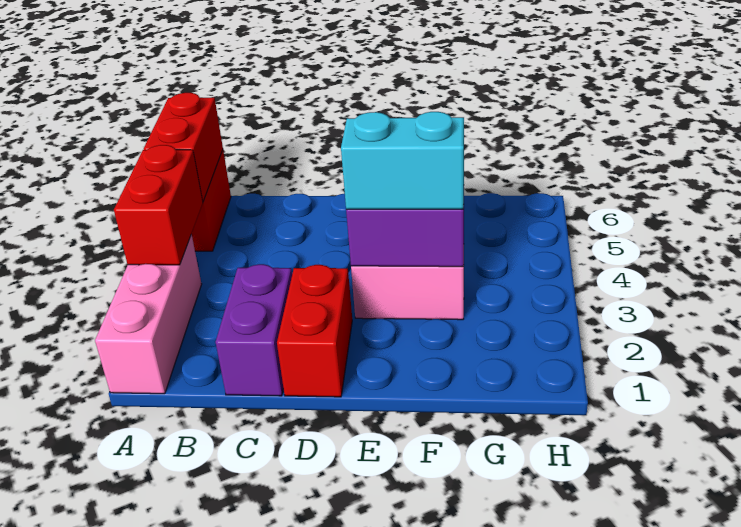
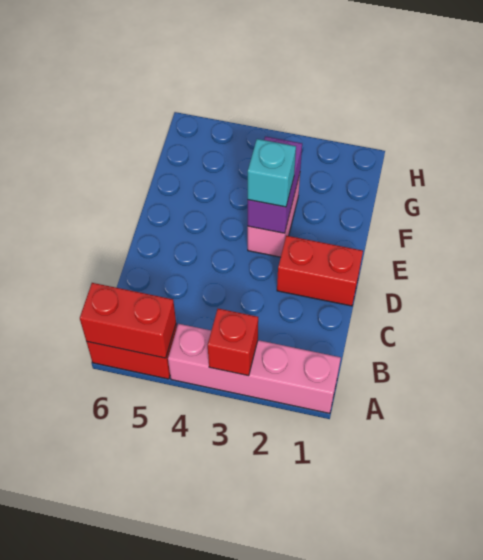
pink 1x3 brick [95,235,202,394] -> pink 1x4 brick [168,324,341,413]
red 1x2 brick [114,145,203,265] -> red 1x1 brick [208,309,258,376]
purple 1x2 brick [216,264,292,396] -> none
cyan 1x2 brick [341,112,464,209] -> cyan 1x1 brick [248,139,296,207]

